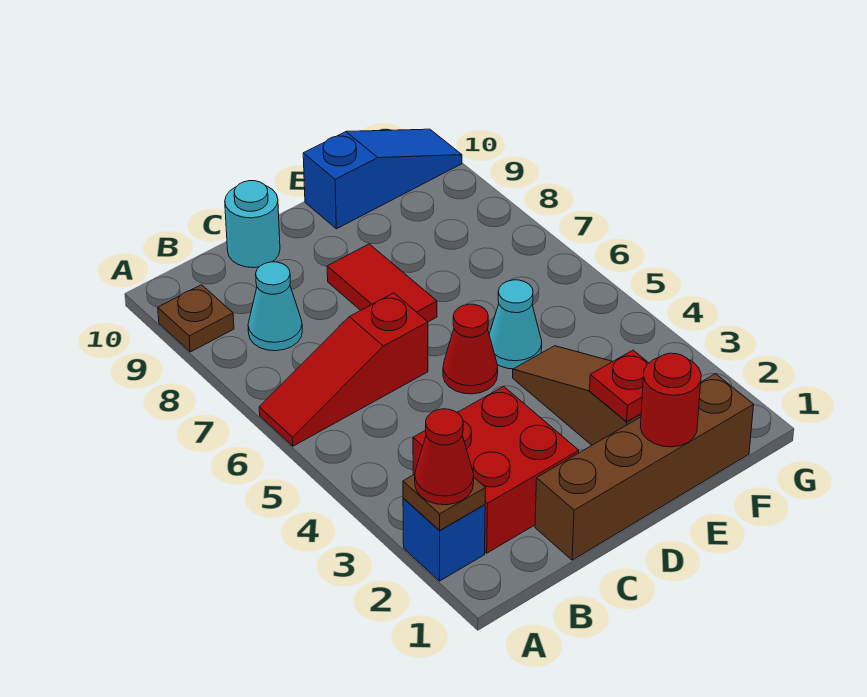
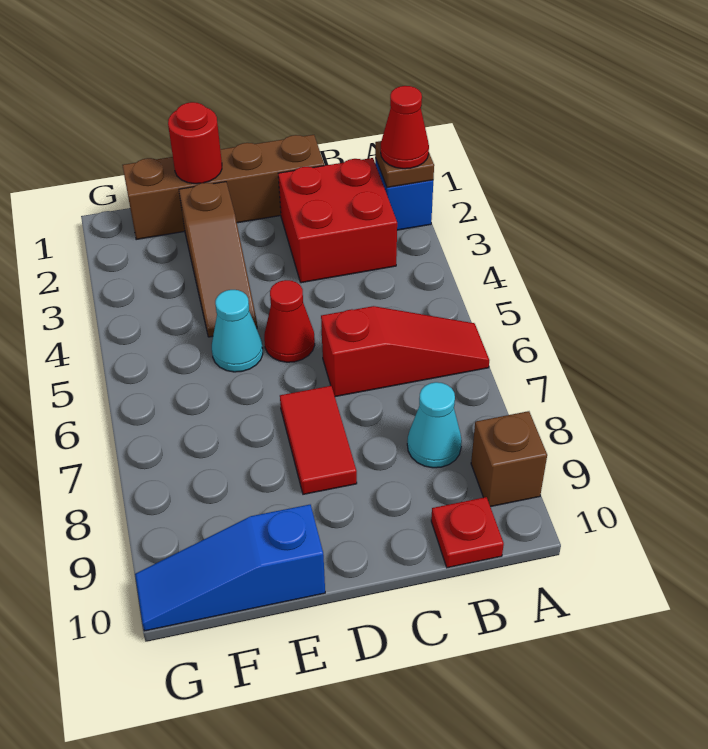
brown 1x1 plate [158,285,234,352] -> brown 1x1 brick [471,411,547,507]
cyan 1x1 round brick [225,181,280,268] -> none
red 1x1 plate [590,350,648,422] -> red 1x1 plate moved to [431,497,504,568]

